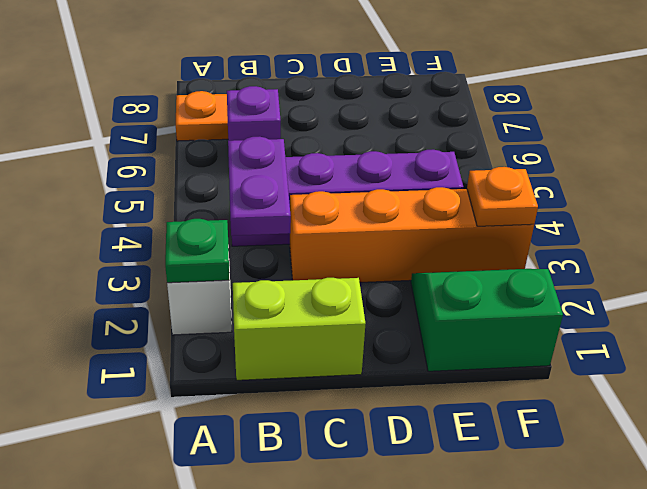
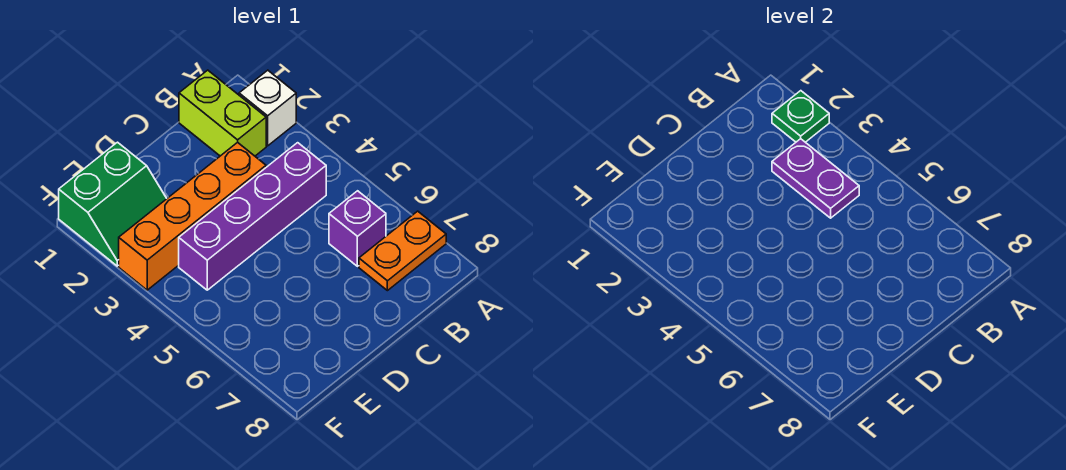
lime 1x2 brick [233,278,365,380] -> lime 1x2 brick turned to [179,70,266,156]
orange 1x1 plate [467,167,538,226] -> none

